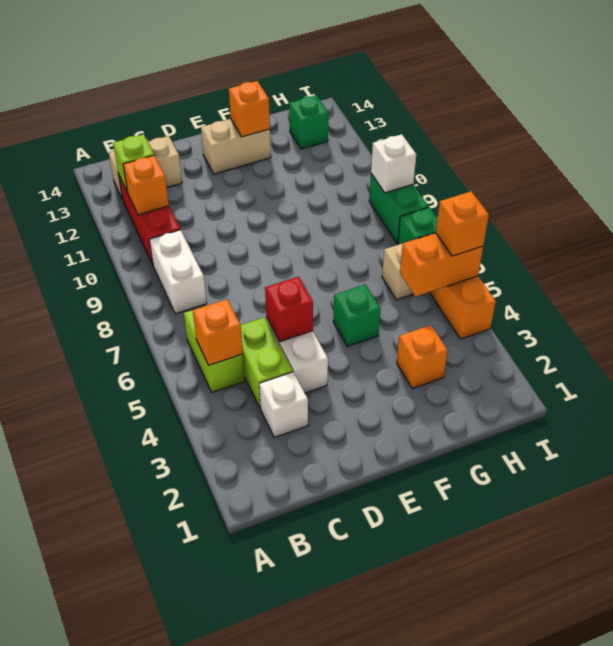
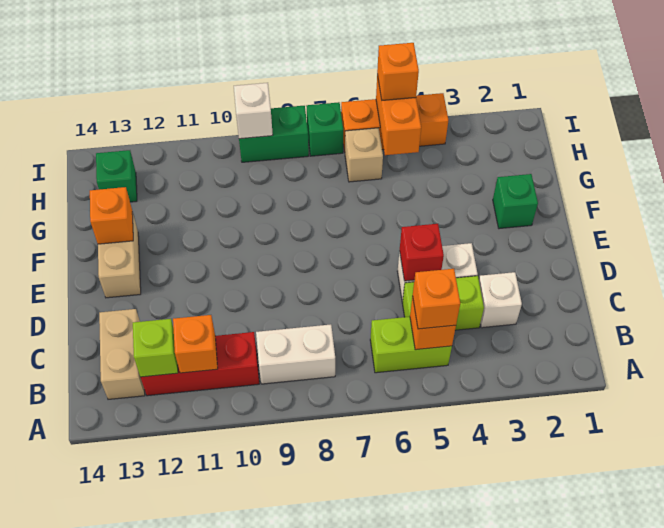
green 1x1 brick [333,284,381,347] -> green 1x1 brick moved to [493,174,538,229]
orange 1x1 brick [397,325,448,389] -> orange 1x1 brick moved to [413,269,460,329]

